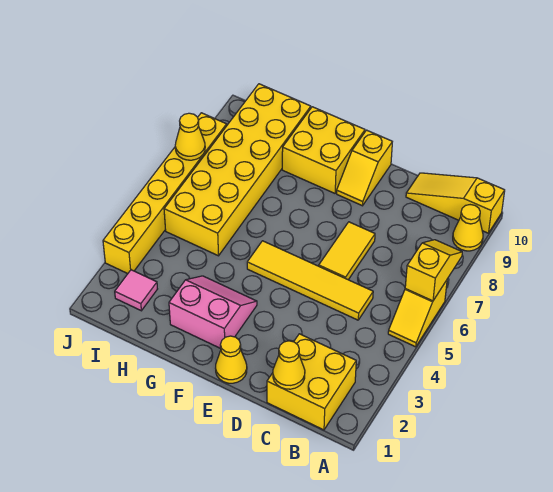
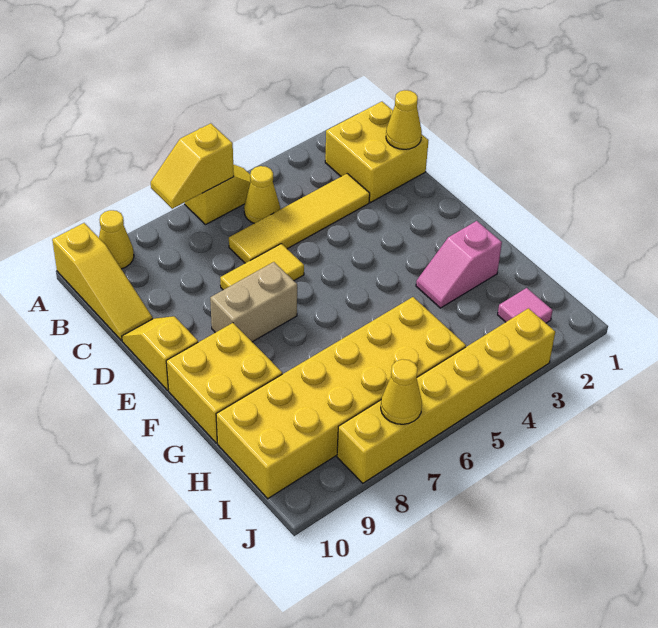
yellow 1x4 tile [247,241,373,320] -> yellow 1x4 tile turned to [229,174,370,263]
yellow 1x1 cone [216,336,247,383] -> yellow 1x1 cone moved to [244,166,280,223]
none -> tan 1x2 brick [210,262,297,342]
yellow 1x2 slope [337,130,392,206] -> yellow 1x2 slope turned to [122,316,198,390]
pink 2x2 slope [169,276,257,349] -> pink 1x2 slope [416,221,502,308]

